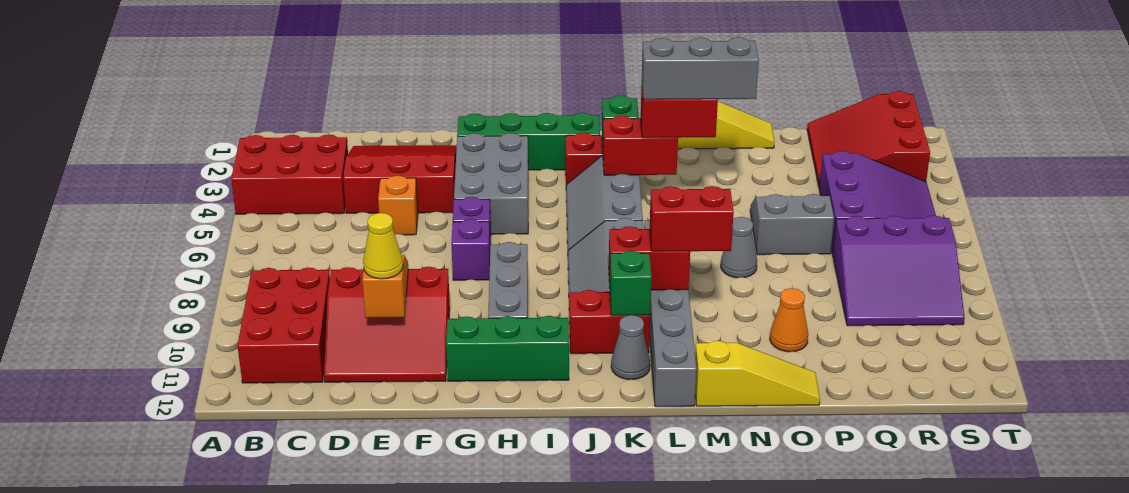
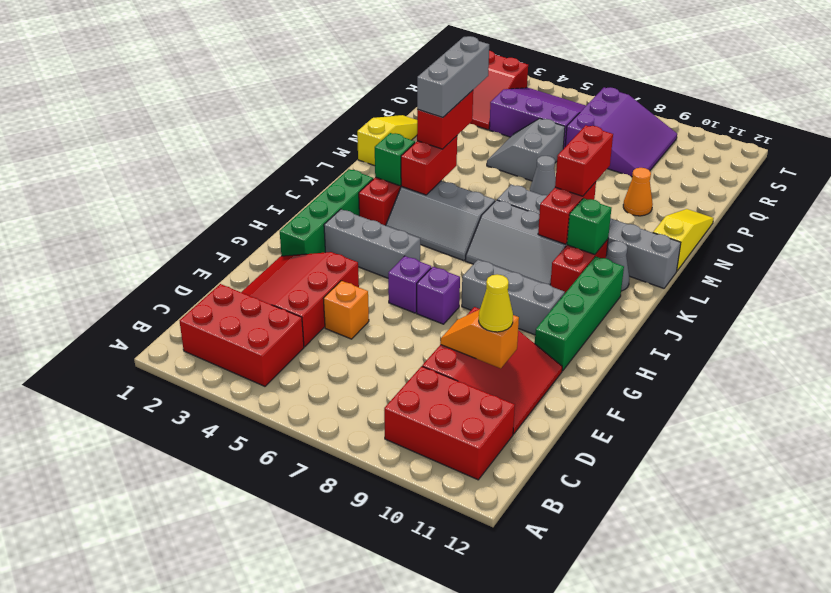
red 2x3 brick [231,134,348,214] -> red 2x3 brick turned to [180,284,304,386]
grey 2x3 brick [454,133,528,234] -> grey 1x3 brick [324,209,420,278]
green 1x3 brick [446,316,569,381] -> green 1x4 brick [535,256,624,371]

